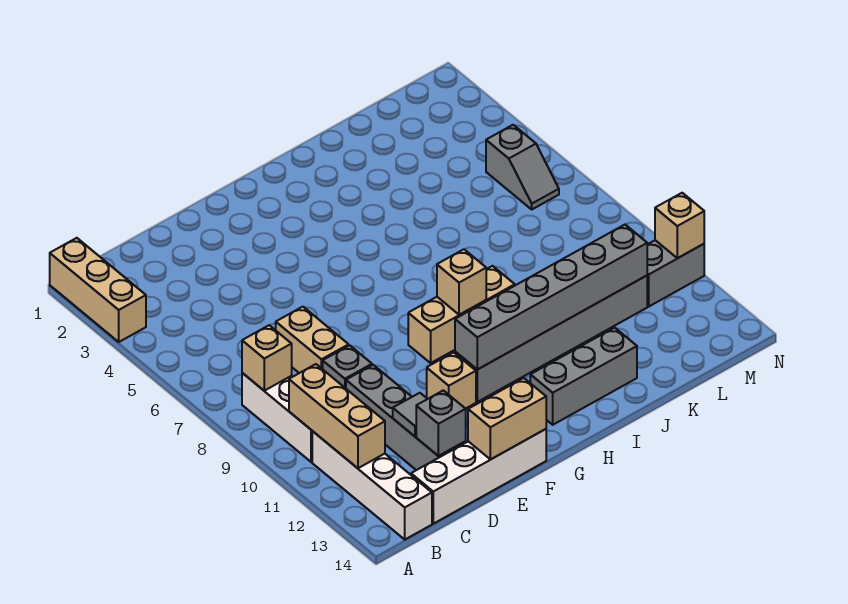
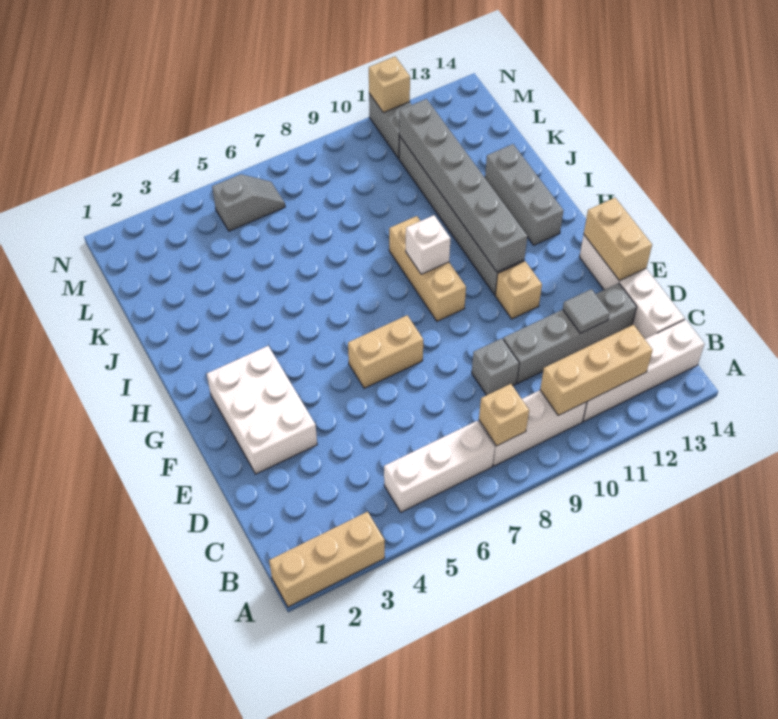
none -> white 1x3 brick [384,421,495,512]
tan 1x2 brick [276,307,349,373] -> tan 1x2 brick moved to [348,315,423,388]
grey 1x1 brick [416,390,466,456] -> none
none -> white 2x3 brick [207,346,317,474]
tan 1x1 brick [437,249,486,315] -> white 1x1 brick [406,215,451,274]

